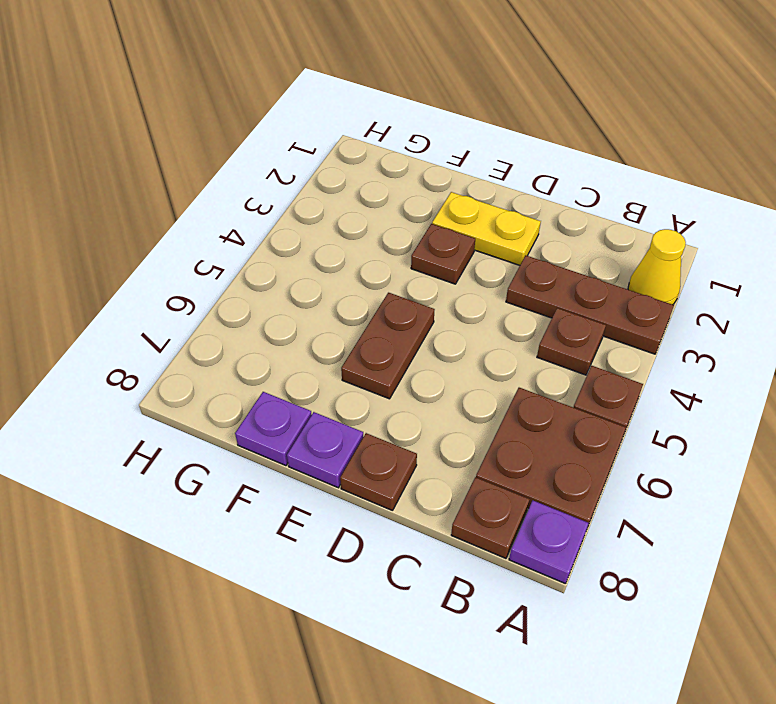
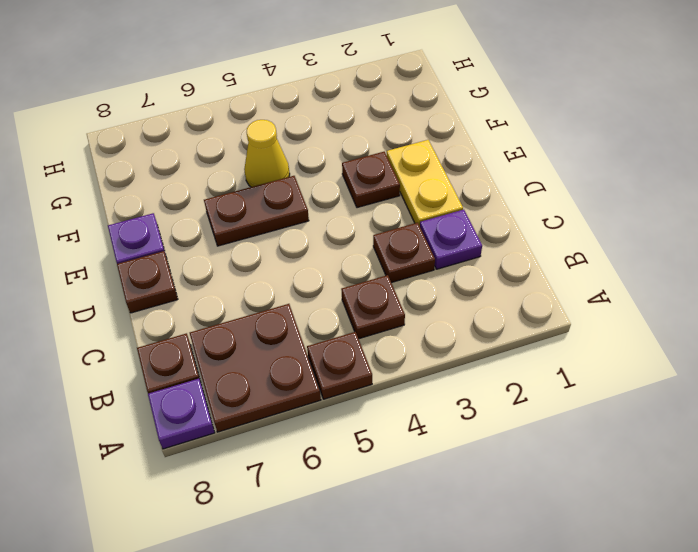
yellow 1x1 cone [628,229,686,305] -> yellow 1x1 cone moved to [244,120,290,187]
brown 1x3 plate [506,255,674,354] -> brown 1x1 plate [373,223,435,283]
purple 1x1 plate [235,392,312,466] -> purple 1x1 plate moved to [420,210,482,269]

